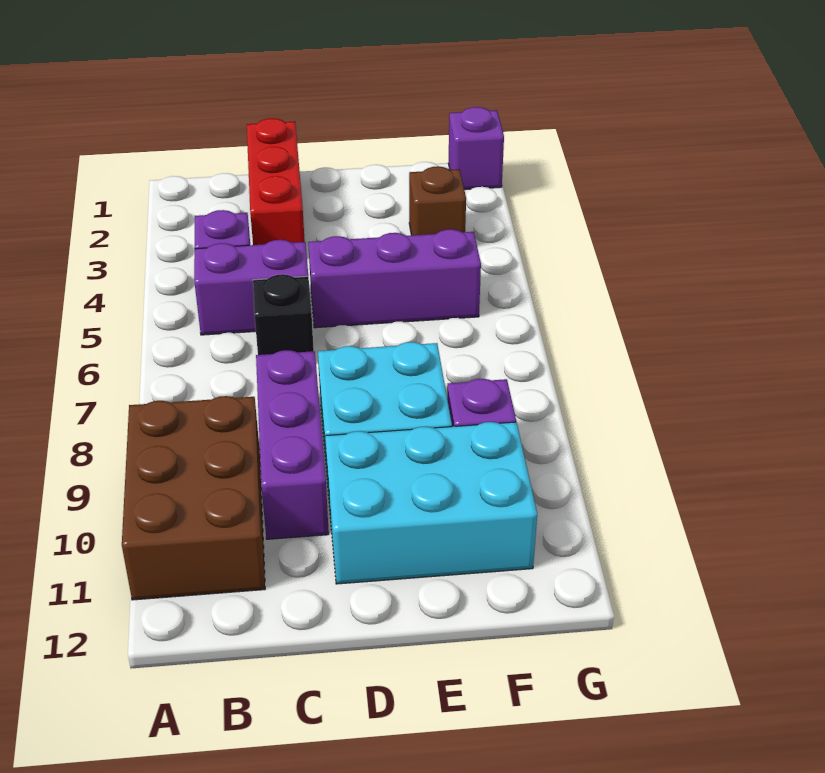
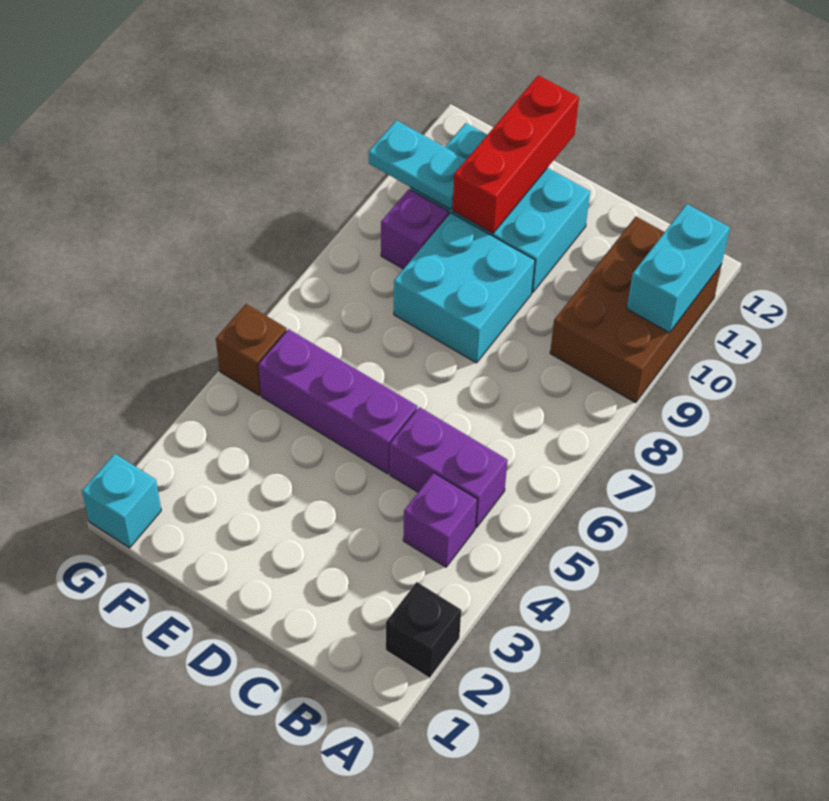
none -> cyan 1x2 brick [627,204,730,333]
red 1x3 brick [247,118,305,245] -> red 1x3 brick moved to [452,75,579,233]
black 1x1 brick [253,274,314,355] -> black 1x1 brick moved to [386,582,461,678]
purple 1x3 brick [256,350,329,539] -> none
brown 1x1 brick [409,166,466,235] -> brown 1x1 brick moved to [216,304,287,395]
none -> cyan 1x2 plate [369,120,466,209]
purple 1x1 brick [448,107,504,190] -> cyan 1x1 brick [82,454,161,548]

